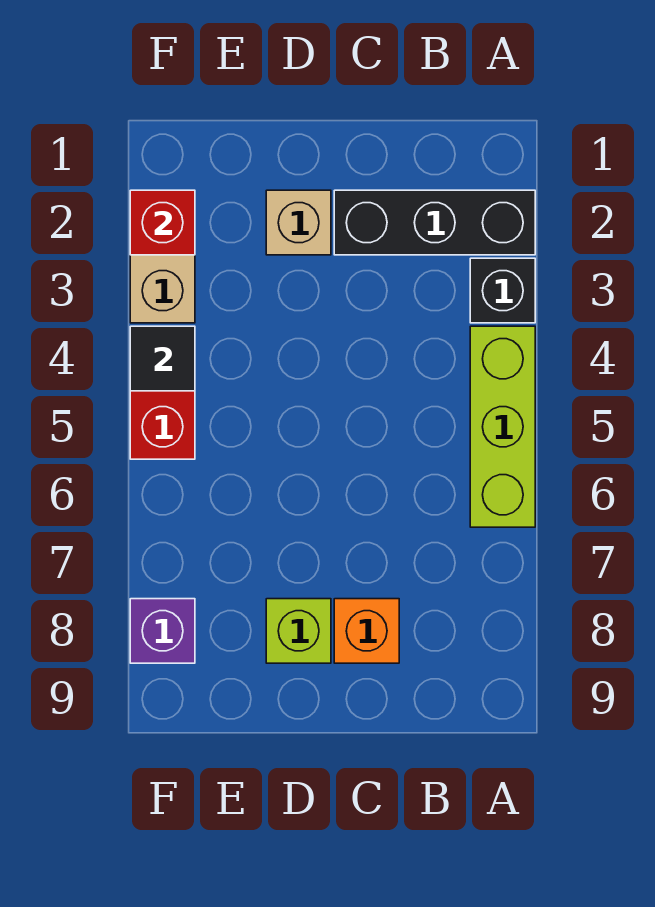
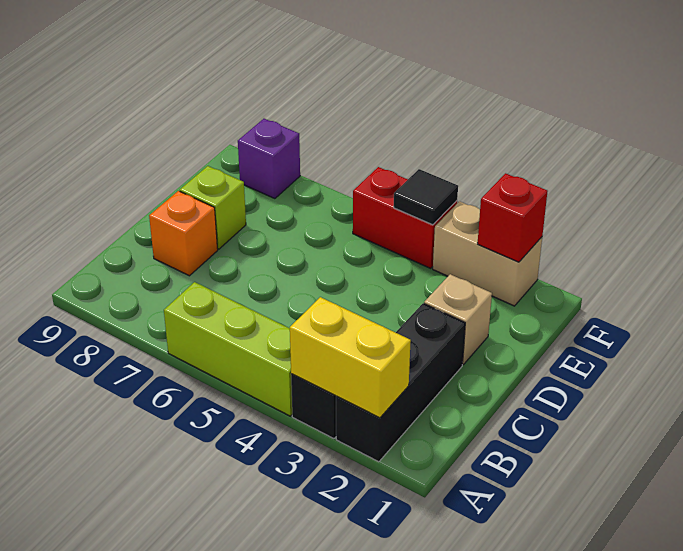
none -> yellow 1x2 brick [290,297,411,418]

